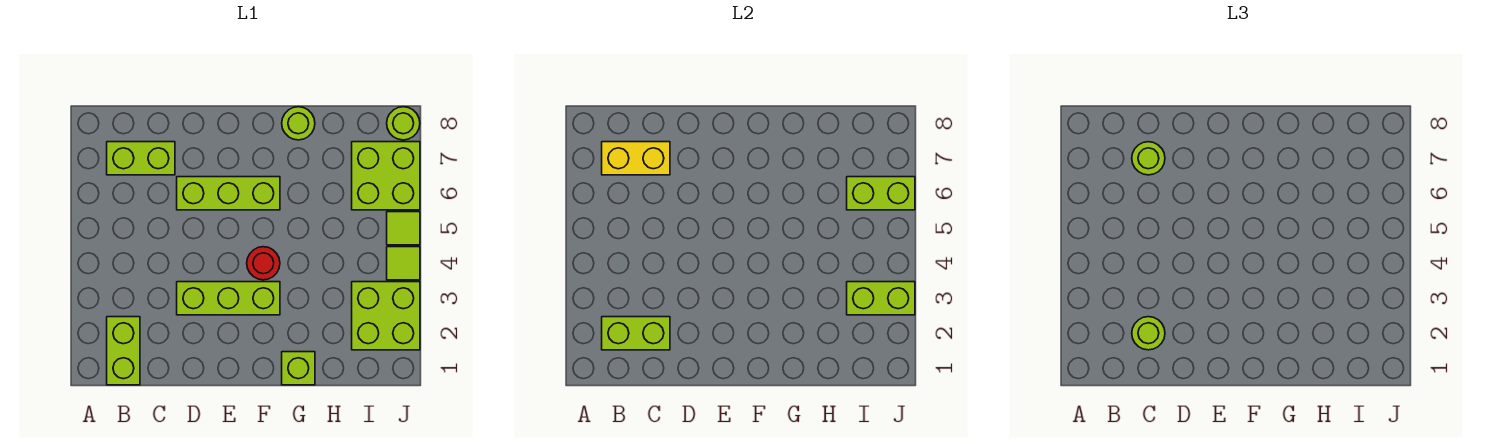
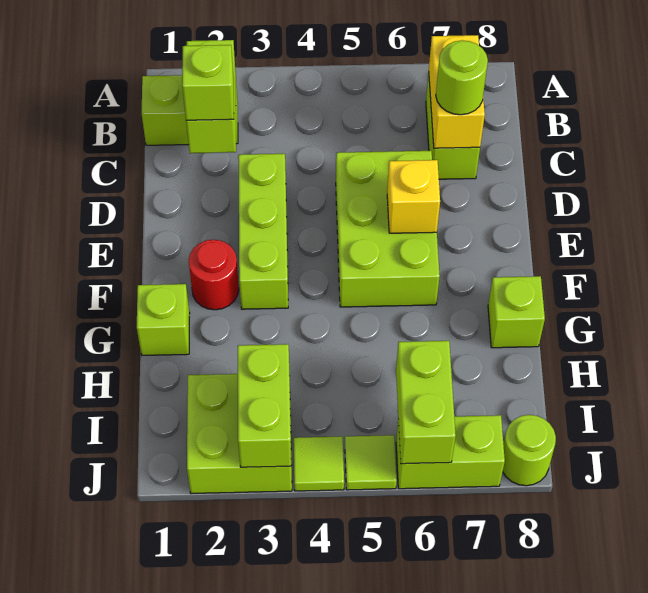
lime 1x1 round brick [1132,317,1165,350] -> lime 1x1 brick [182,45,234,120]
lime 1x3 brick [177,177,280,210] -> lime 2x3 brick [336,151,440,307]
none -> yellow 1x1 brick [387,160,440,233]
red 1x1 round brick [247,247,280,280] -> red 1x1 round brick moved to [189,240,239,310]
lime 1x1 round brick [282,107,315,140] -> lime 1x1 brick [488,276,545,348]
lime 2x2 brick [352,142,420,210] -> lime 1x2 brick [396,415,505,489]

